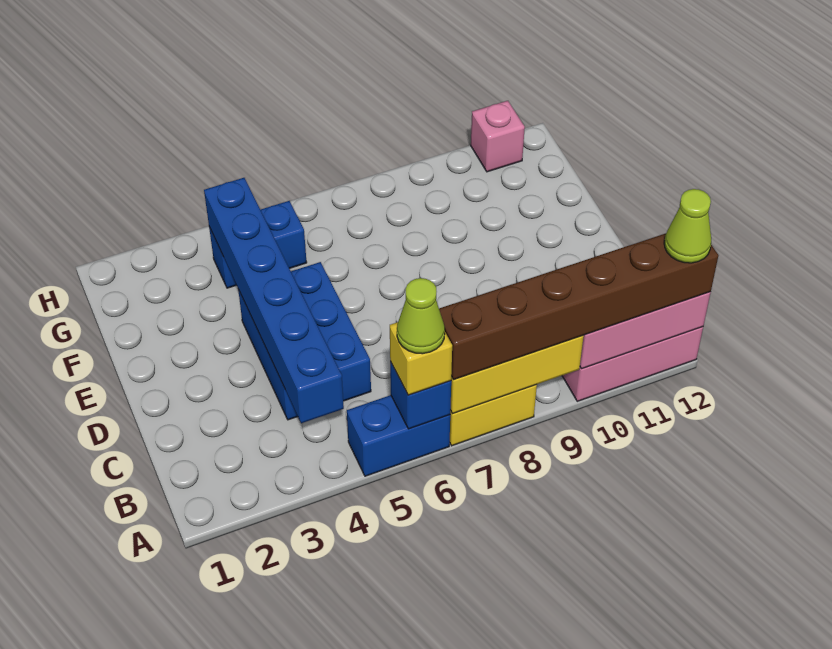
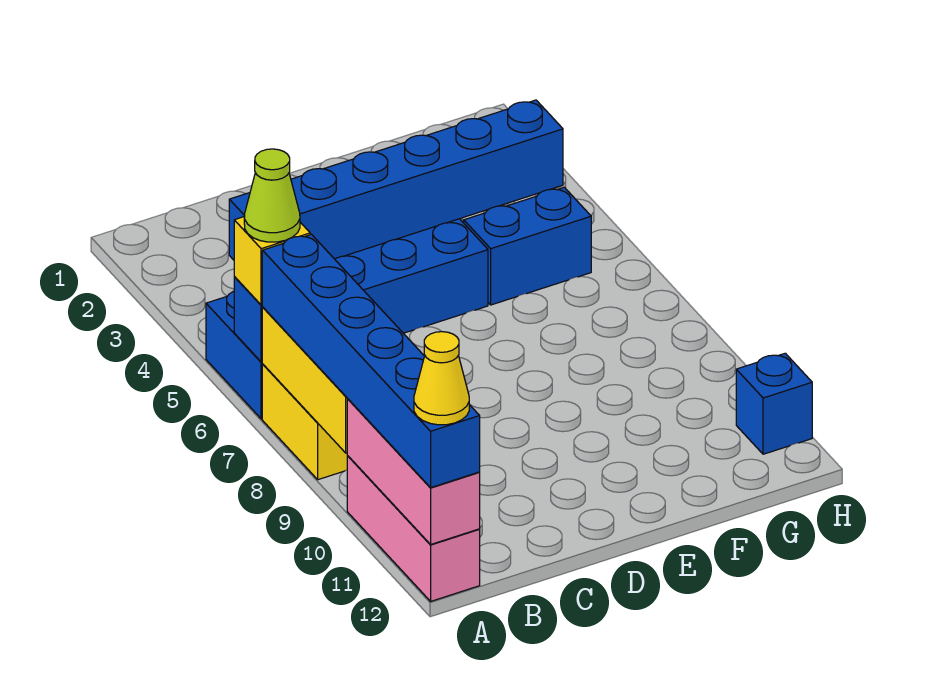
brown 1x6 brick [439,233,718,380] -> blue 1x6 brick [262,234,480,487]
lime 1x1 cone [664,189,711,263] -> yellow 1x1 cone [414,332,469,425]
blue 1x2 brick [209,201,307,288] -> blue 1x2 brick turned to [464,187,591,305]
pink 1x1 brick [471,101,525,172] -> blue 1x1 brick [736,353,812,454]

